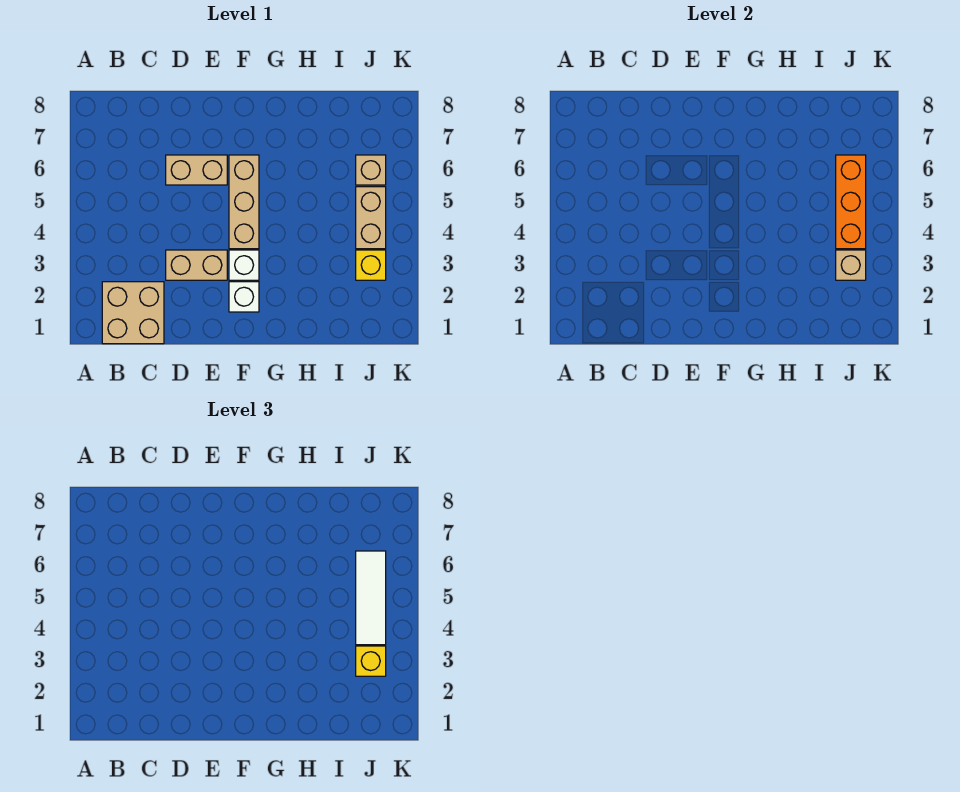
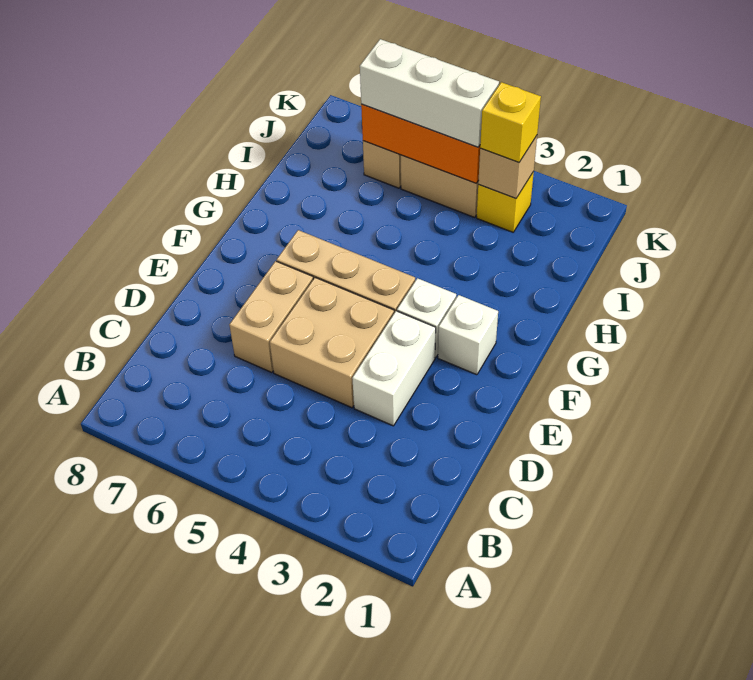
tan 2x2 brick [102,282,164,344] -> tan 2x2 brick moved to [270,278,394,408]
tan 1x2 brick [166,250,227,280] -> white 1x2 brick [352,311,436,426]
white 1x3 tile [356,551,386,645] -> white 1x3 brick [360,39,499,147]

